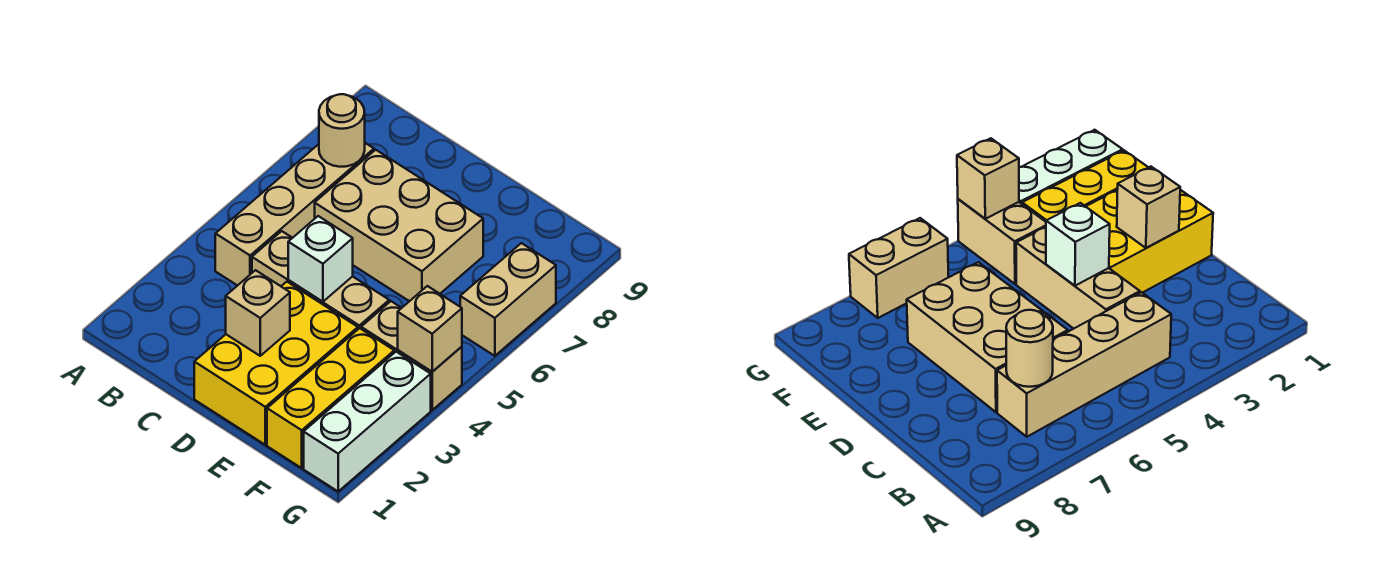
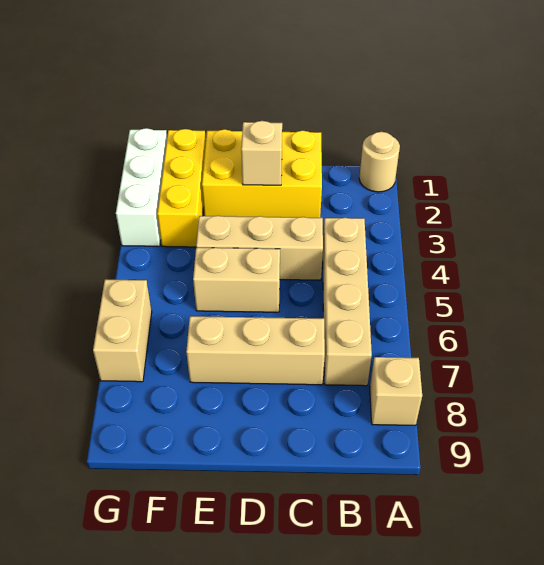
tan 1x1 round brick [319,94,365,167] -> tan 1x1 round brick moved to [359,132,400,192]
tan 2x3 brick [315,150,483,301] -> tan 1x3 brick [186,316,325,385]
yellow 2x3 brick [194,282,358,445] -> yellow 2x3 brick turned to [202,129,322,218]
white 1x1 brick [288,216,353,302] -> none
tan 1x2 brick [361,301,462,410] -> tan 1x2 brick moved to [193,248,280,312]
tan 1x1 brick [398,286,462,372] -> tan 1x1 brick moved to [370,357,422,426]

